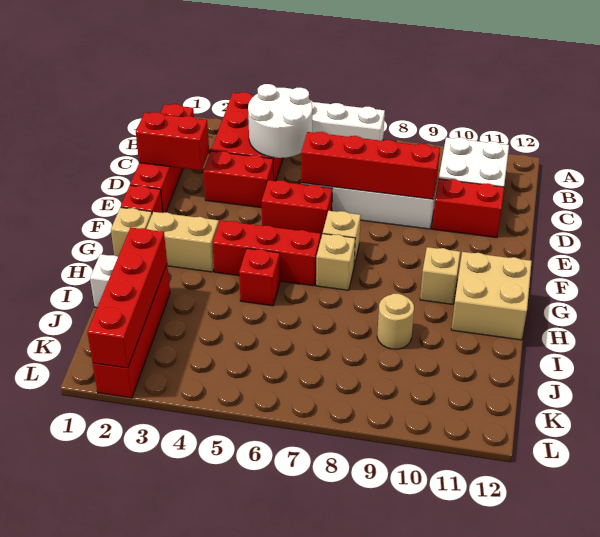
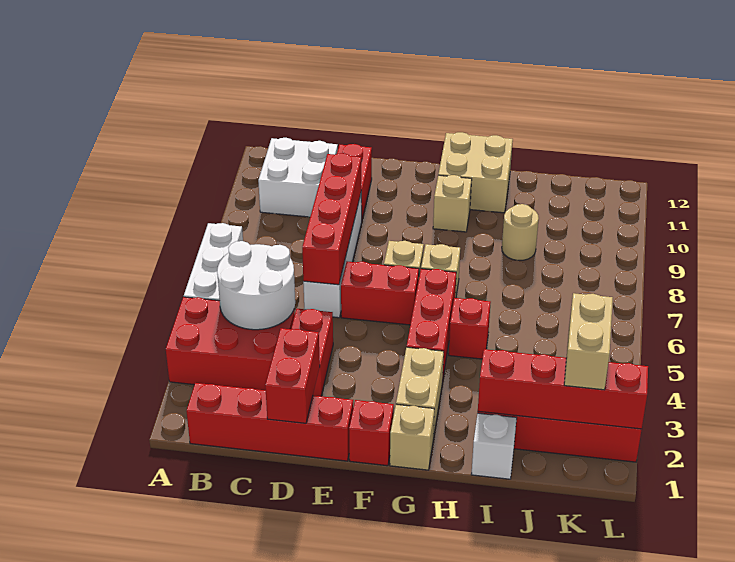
red 1x2 brick [261,180,332,237] -> red 1x2 brick turned to [341,261,419,325]
none -> tan 1x2 brick [564,293,613,390]

